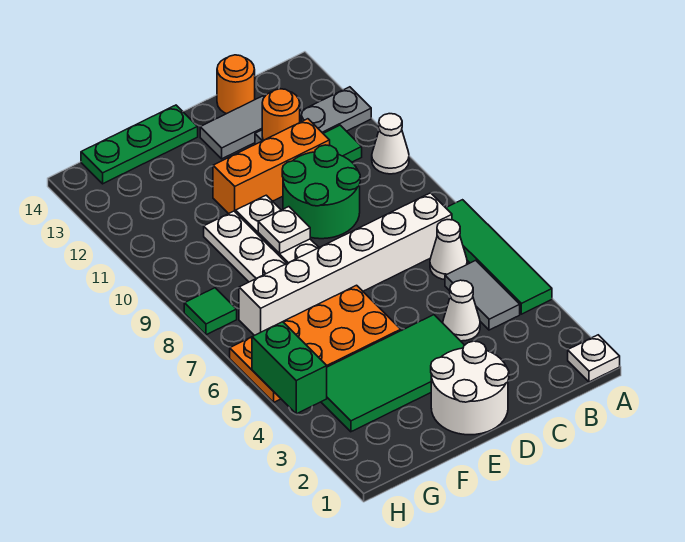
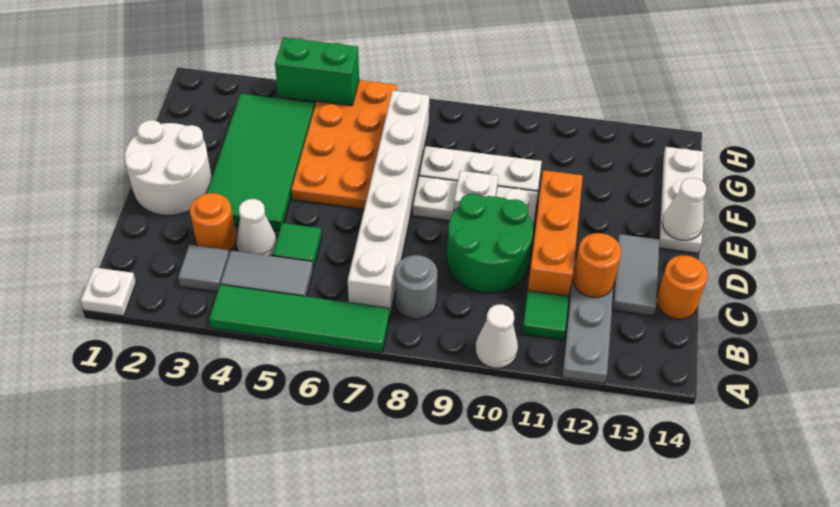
none -> grey 1x1 tile [178,245,229,292]
white 1x1 cone [430,220,467,280] -> white 1x1 cone moved to [662,178,707,240]
none -> grey 1x1 round brick [395,255,437,319]
none -> orange 1x1 round brick [190,193,236,251]
green 1x3 plate [81,105,198,184] -> white 1x3 plate [659,147,704,253]
green 1x1 tile [184,288,237,335] -> green 1x1 tile moved to [273,223,322,269]

